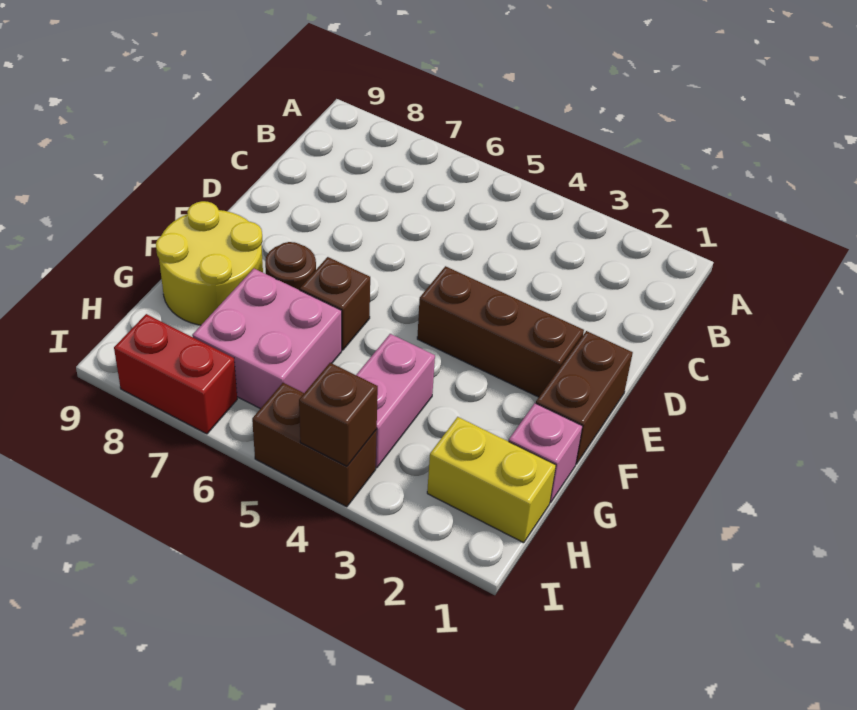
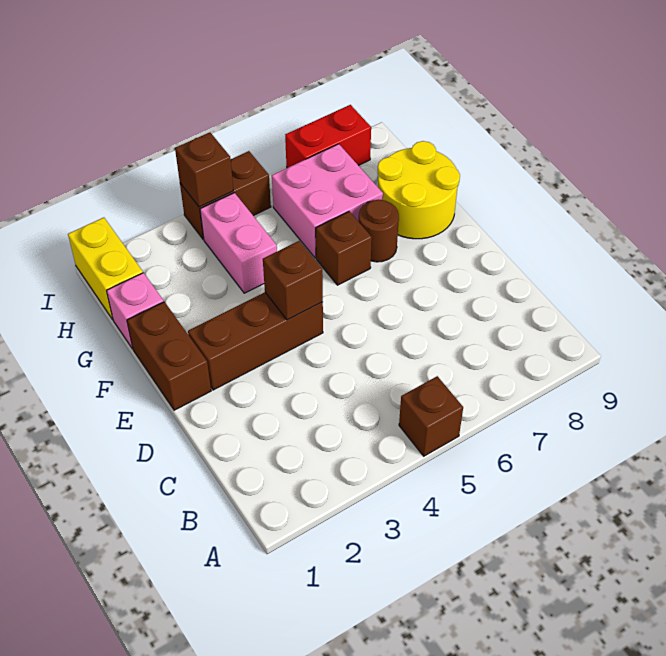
none -> brown 1x1 brick [399,376,463,456]
none -> brown 1x1 brick [263,241,323,320]
yellow 1x2 brick [427,417,556,543] -> yellow 1x2 brick turned to [68,218,143,320]

